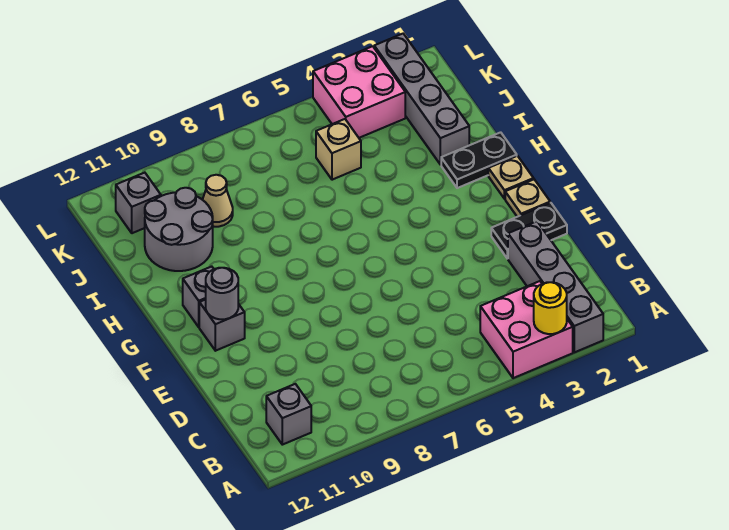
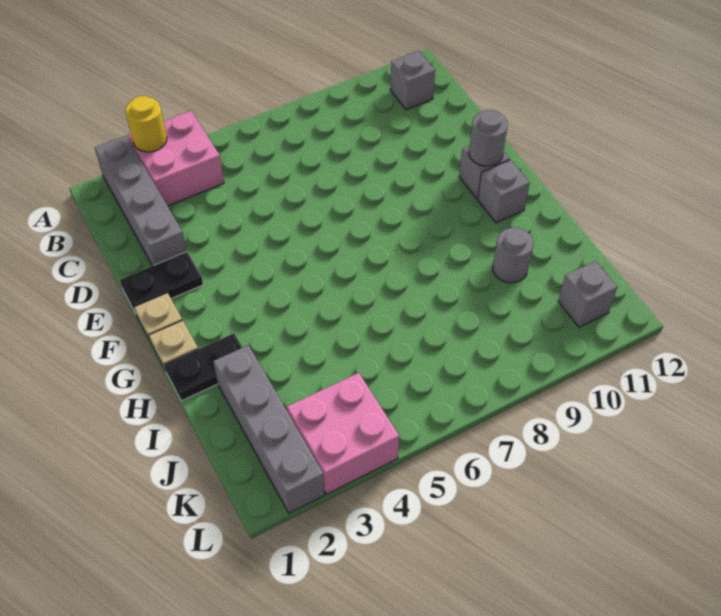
grey 2x2 round brick [145,188,213,271] -> grey 1x1 round brick [493,228,533,283]
tan 1x1 brick [316,119,361,180] -> none
tan 1x1 cone [203,175,233,227] -> none

